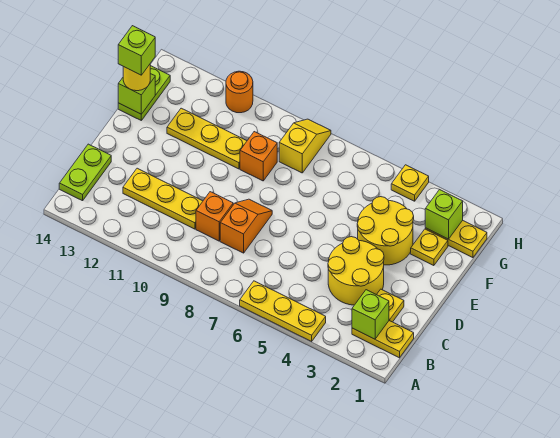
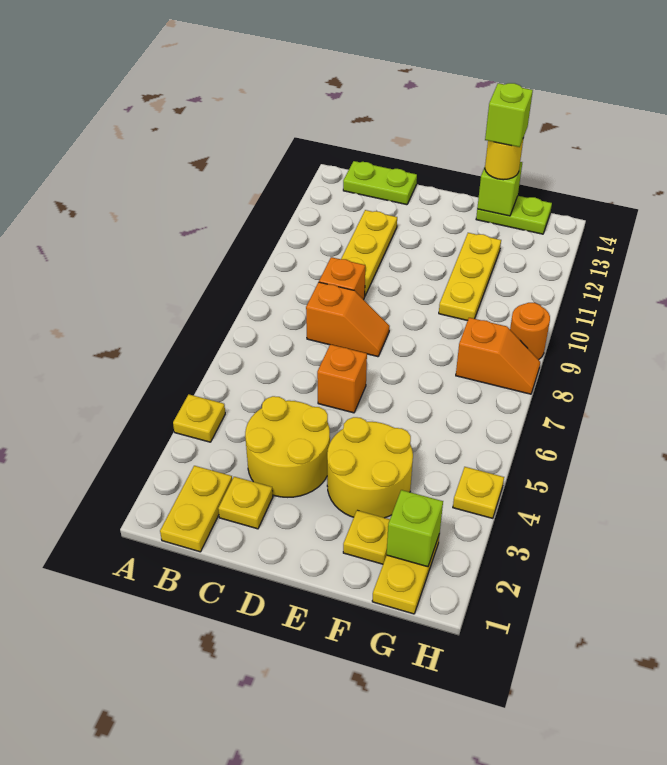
yellow 1x3 plate [240,281,326,341] -> yellow 1x1 plate [173,394,225,442]
lime 1x1 brick [352,290,389,339] -> none
orange 1x1 brick [240,132,277,181] -> orange 1x1 brick moved to [317,344,367,413]
yellow 1x2 slope [279,119,331,173] -> orange 1x2 slope [456,318,540,394]
orange 1x1 round brick [226,71,253,113] -> orange 1x1 round brick moved to [510,303,550,360]

